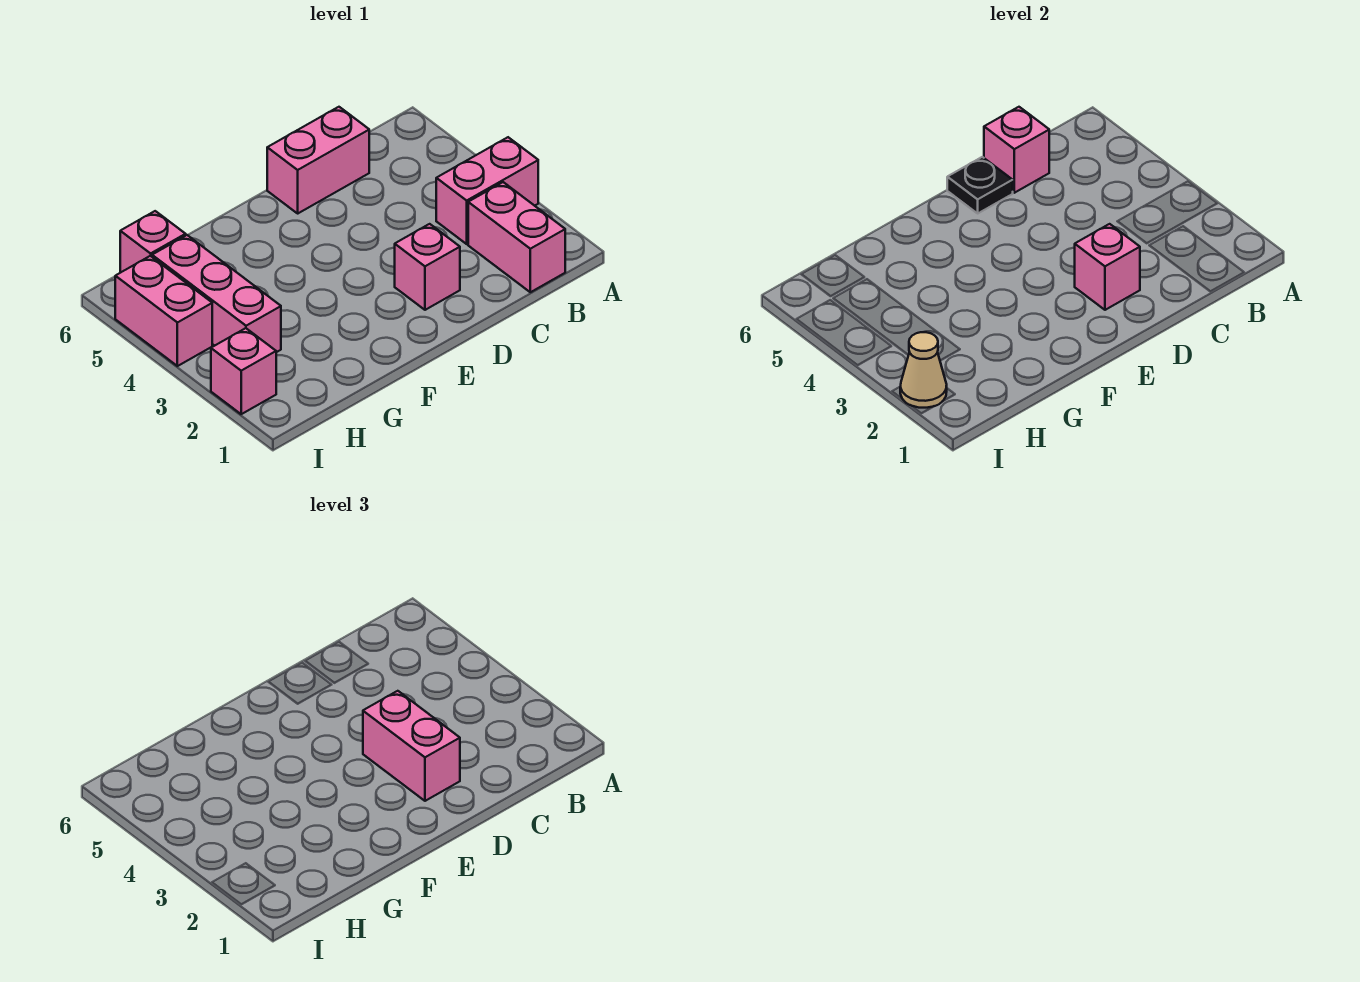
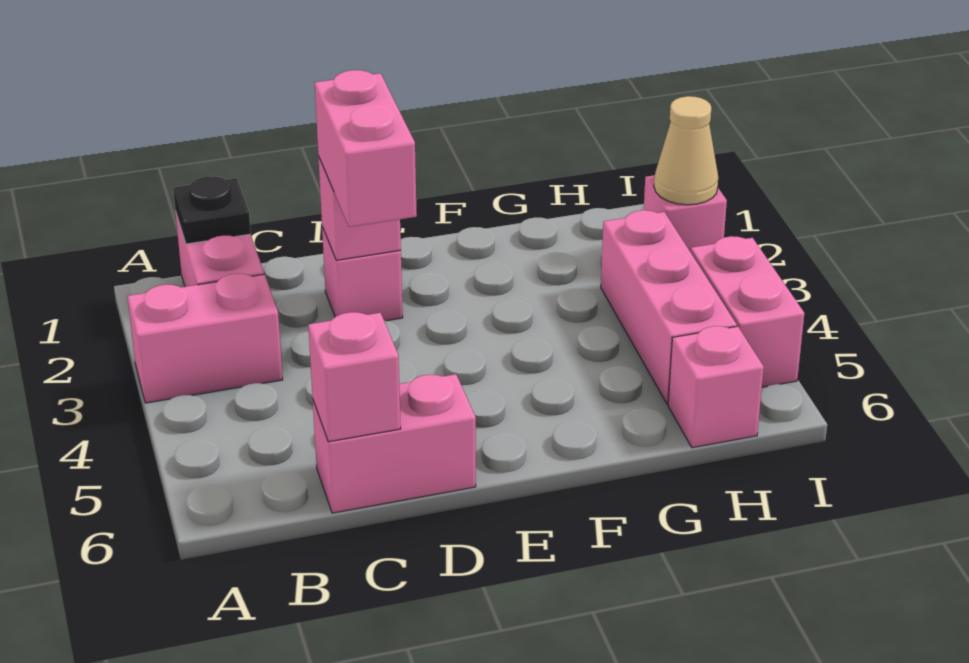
black 1x1 plate [947,157,1013,213] -> black 1x1 plate moved to [173,176,251,244]

